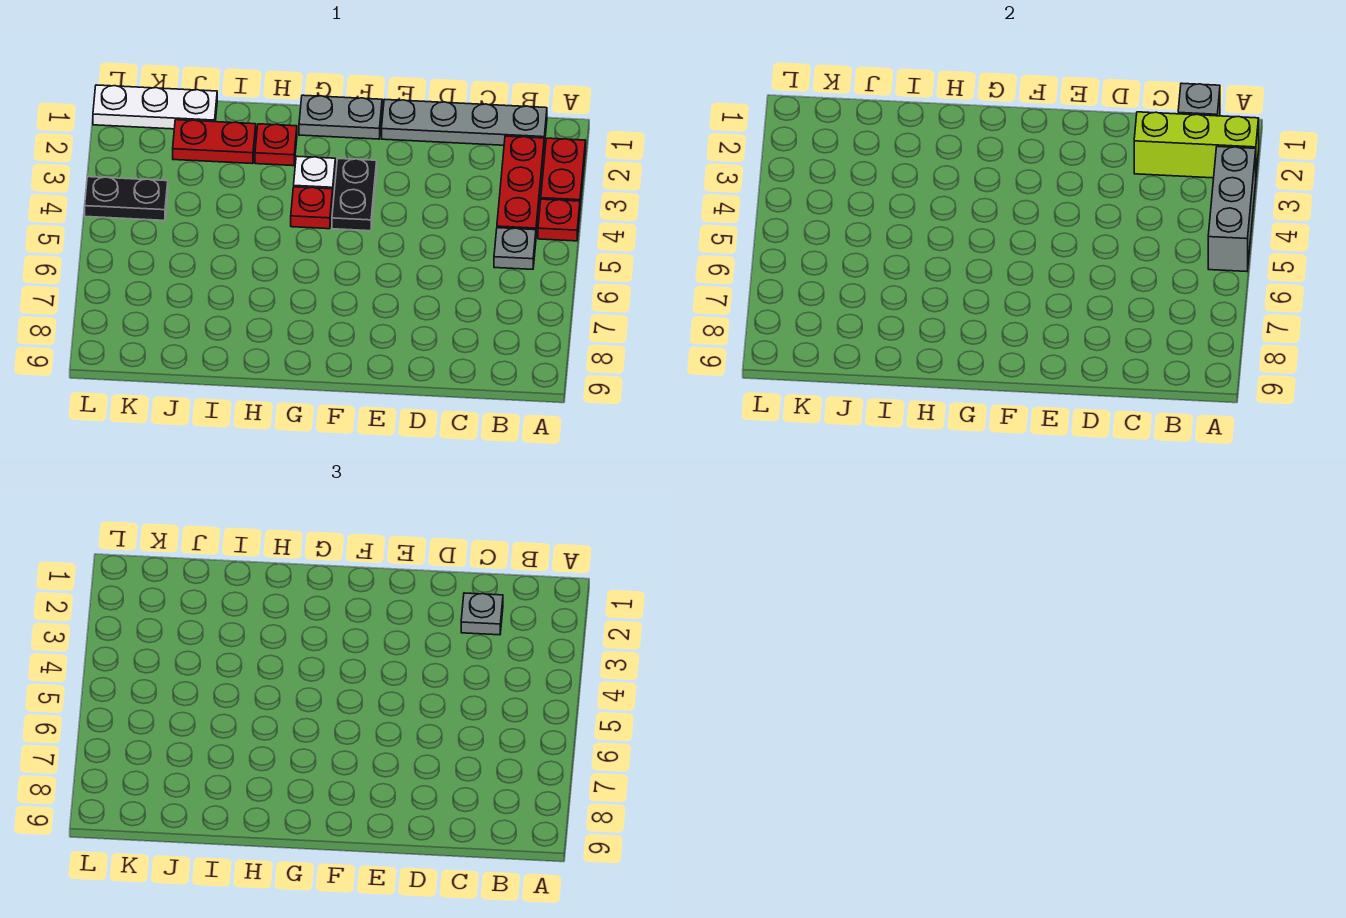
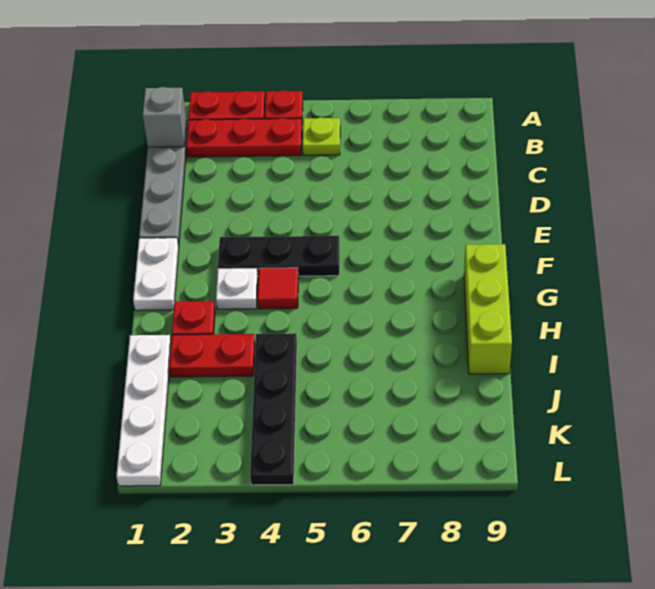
lime 1x3 brick [1134,112,1259,178] -> lime 1x3 brick moved to [464,244,512,374]
grey 1x3 brick [1208,147,1256,272] -> none
grey 1x1 plate [494,228,536,269] -> lime 1x1 plate [303,117,340,156]
grey 1x1 plate [461,593,503,635] -> none
grey 1x2 plate [299,95,382,139] -> white 1x2 plate [133,238,179,310]
black 1x2 plate [332,159,377,231] -> black 1x3 plate [218,236,340,276]
red 1x1 plate [291,187,333,229] -> red 1x1 tile [258,268,299,309]
red 1x2 plate [173,120,256,164] -> red 1x2 plate turned to [169,334,255,377]
white 1x3 plate [93,85,217,129] -> white 1x4 plate [116,335,171,486]
black 1x2 plate [85,177,168,220] -> black 1x4 plate [250,333,297,485]

